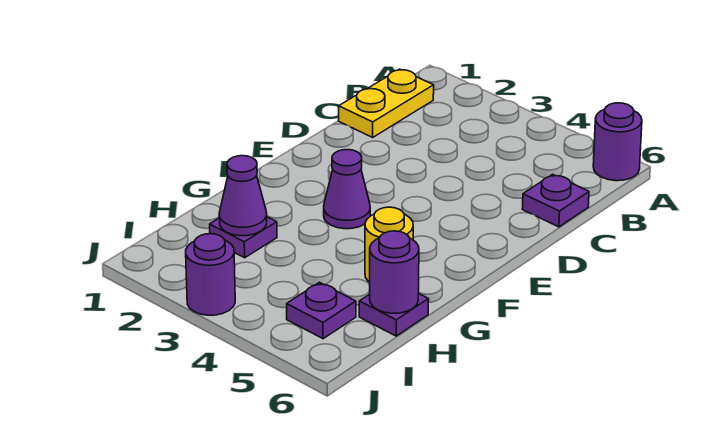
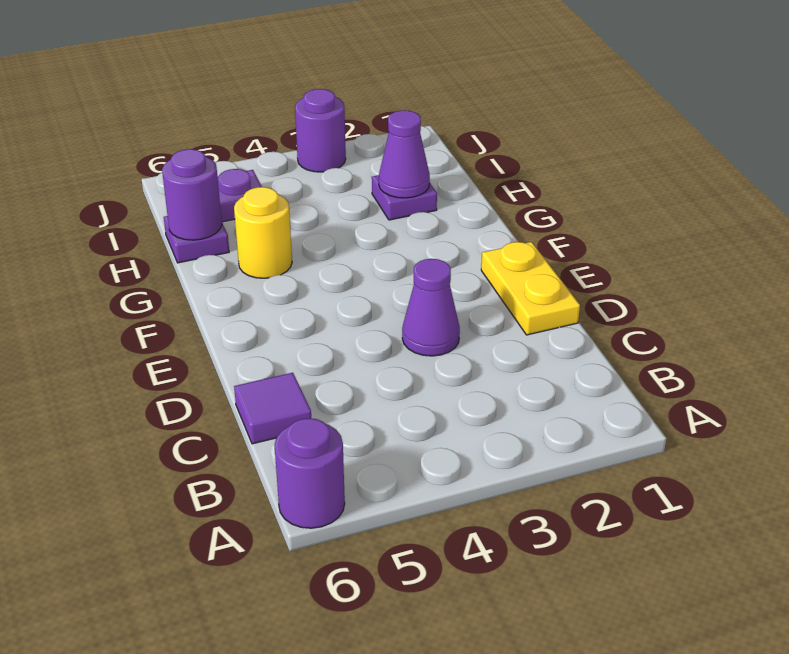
yellow 1x2 plate [339,69,434,137] -> yellow 1x2 plate moved to [481,242,580,335]
purple 1x1 plate [522,174,589,227] -> purple 1x1 tile [234,373,311,444]
purple 1x1 cone [324,150,370,229] -> purple 1x1 cone moved to [402,259,460,356]

